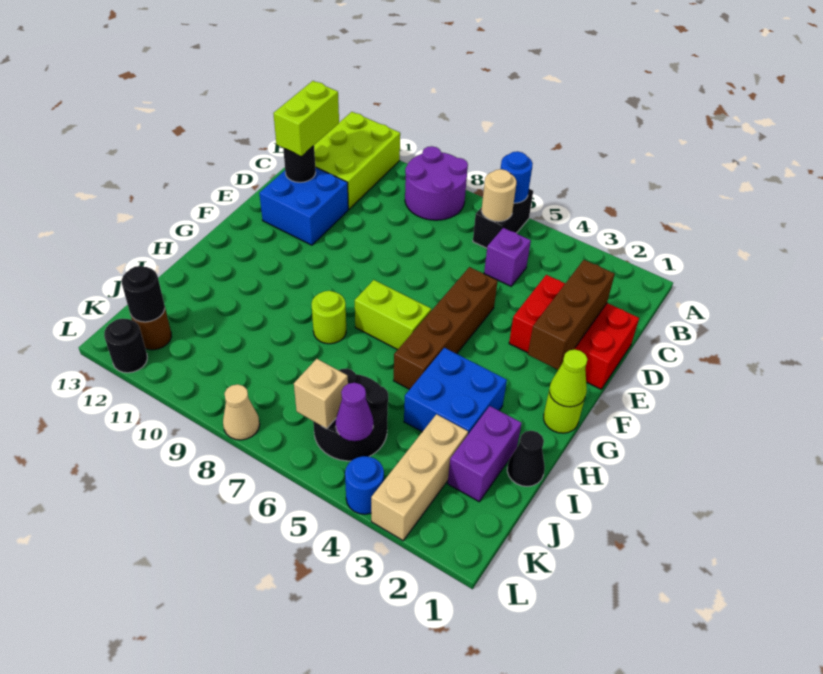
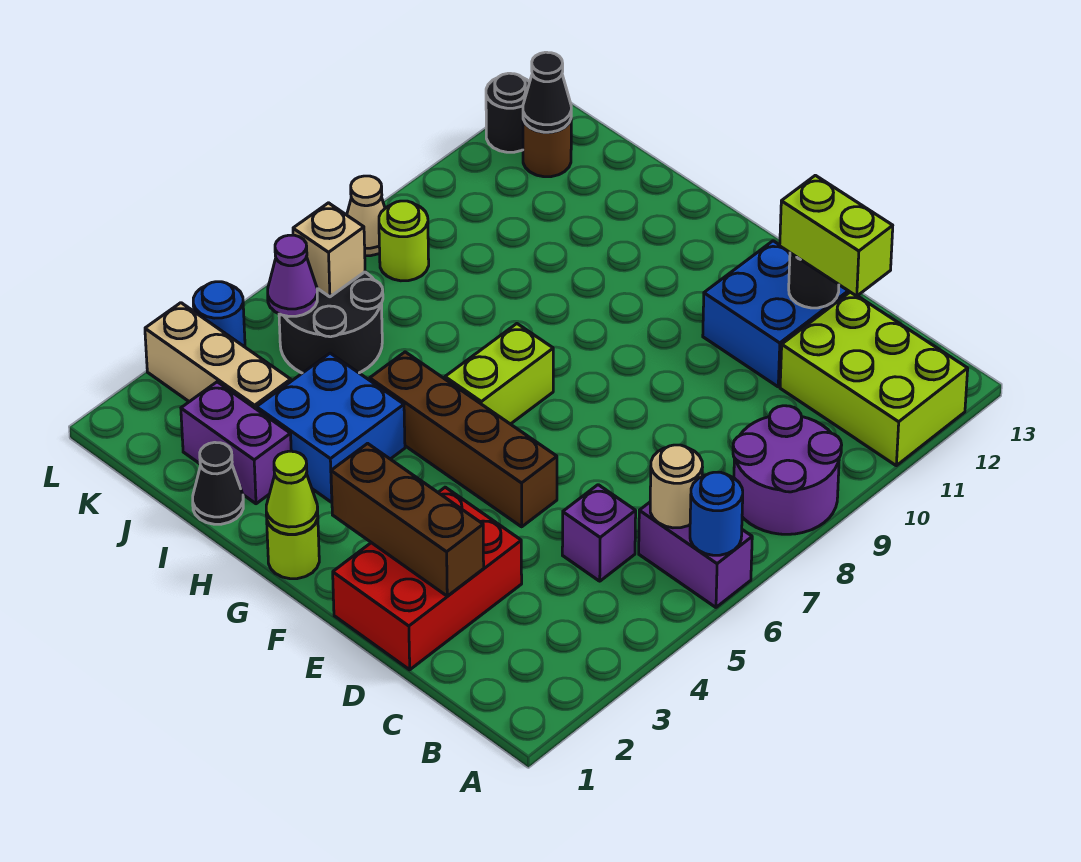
black 1x2 brick [473,189,533,248] -> purple 1x2 brick [639,502,752,607]
lime 1x1 round brick [312,291,346,344] -> lime 1x1 round brick moved to [379,201,429,281]
black 1x1 round brick [122,266,165,322] -> black 1x1 cone [523,52,571,132]

